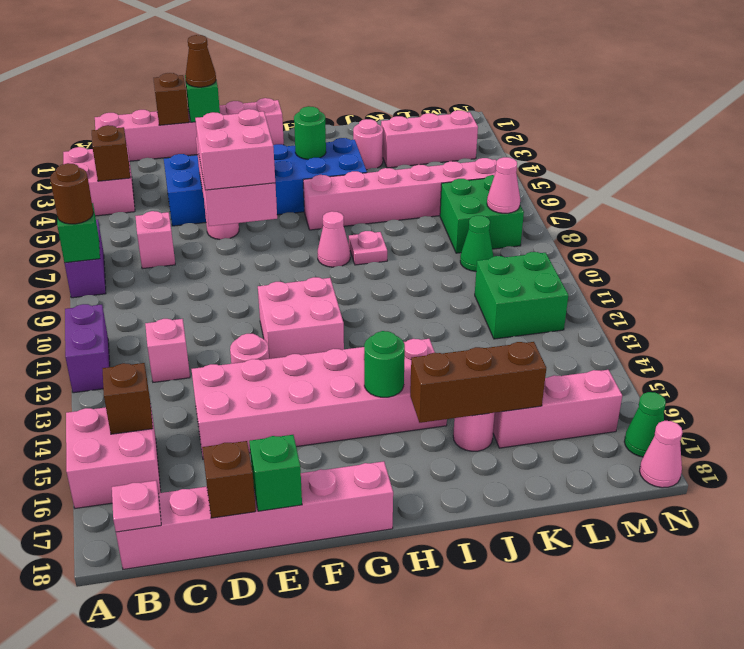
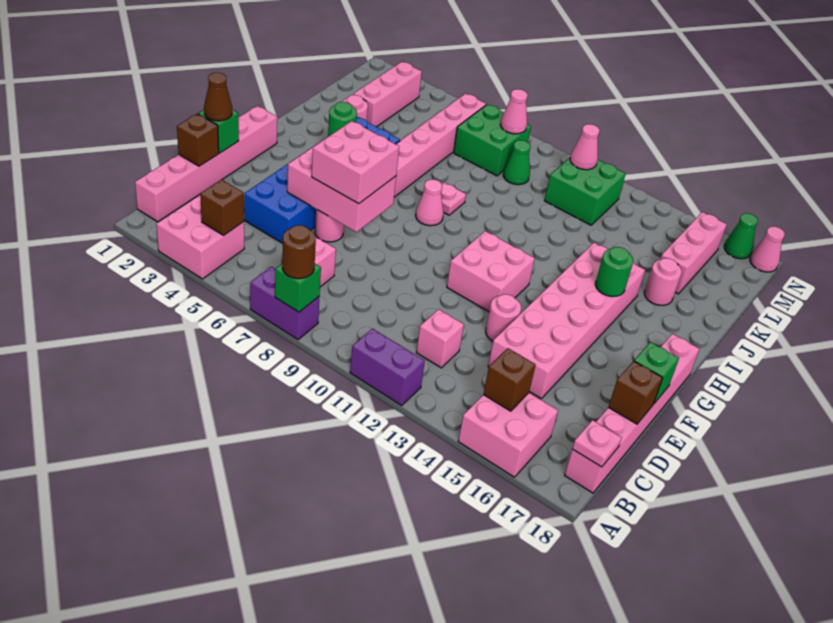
brown 1x3 brick [410,342,546,423] -> none
none -> pink 1x1 cone [570,124,600,170]

